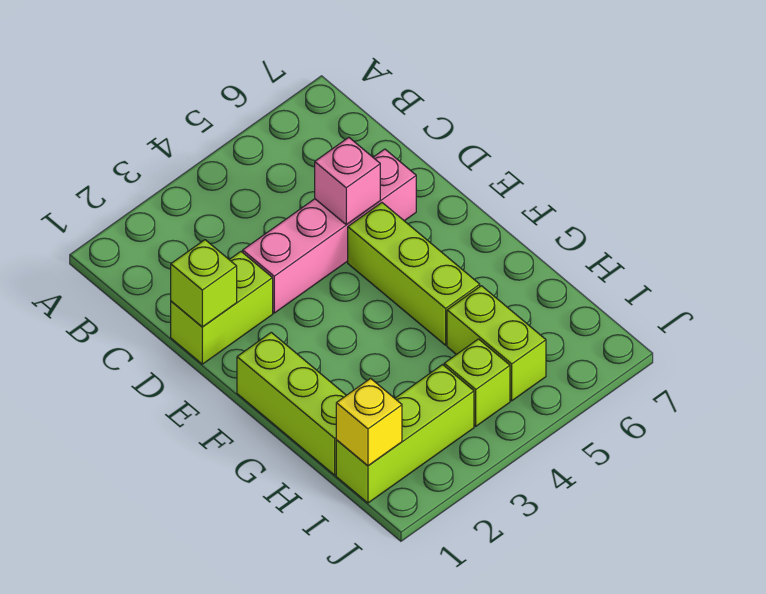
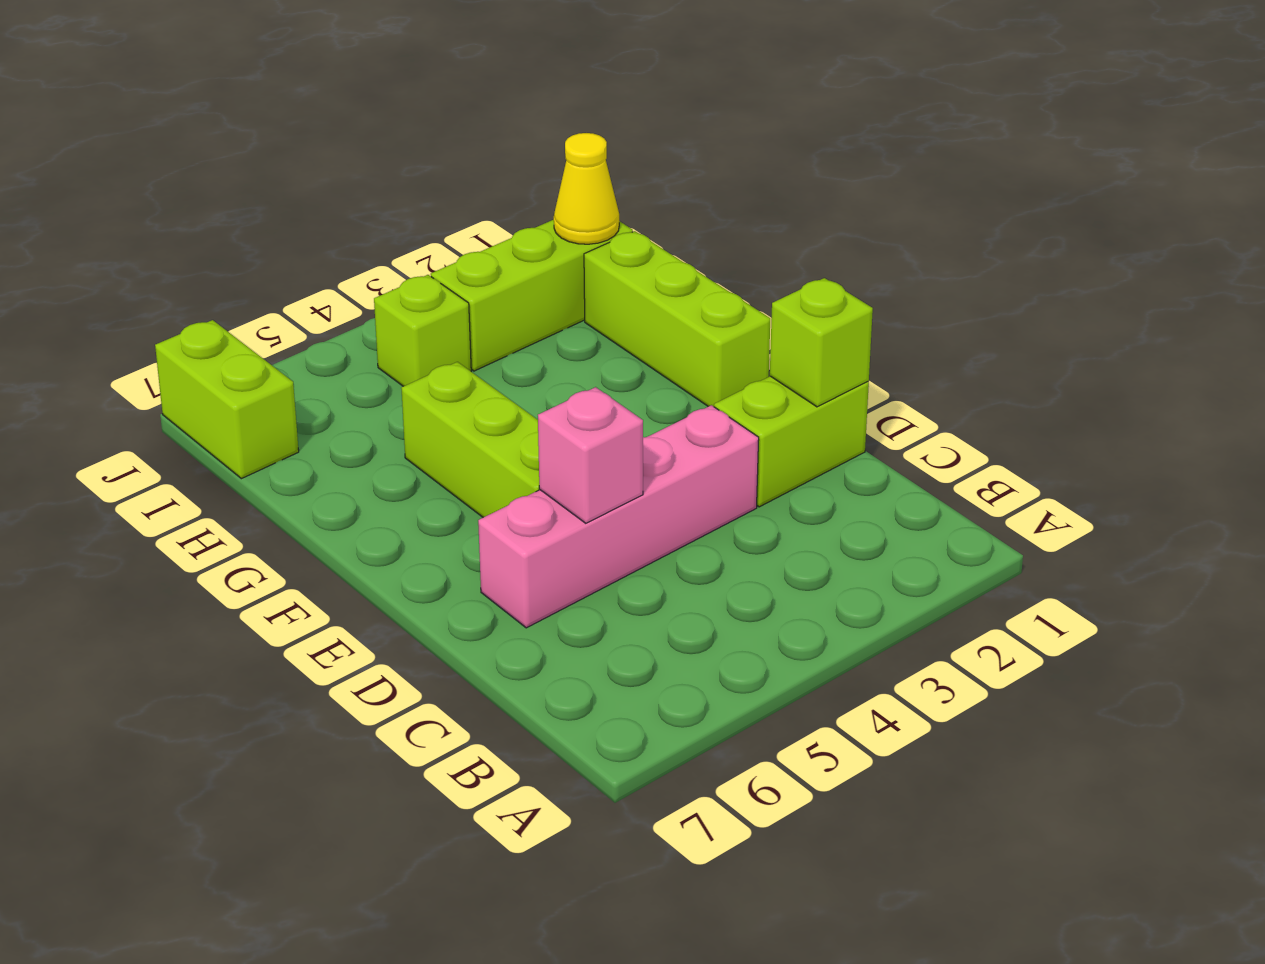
lime 1x2 brick [447,286,546,401] -> lime 1x2 brick moved to [155,320,299,479]
yellow 1x1 brick [336,378,402,466] -> yellow 1x1 cone [554,133,619,244]

